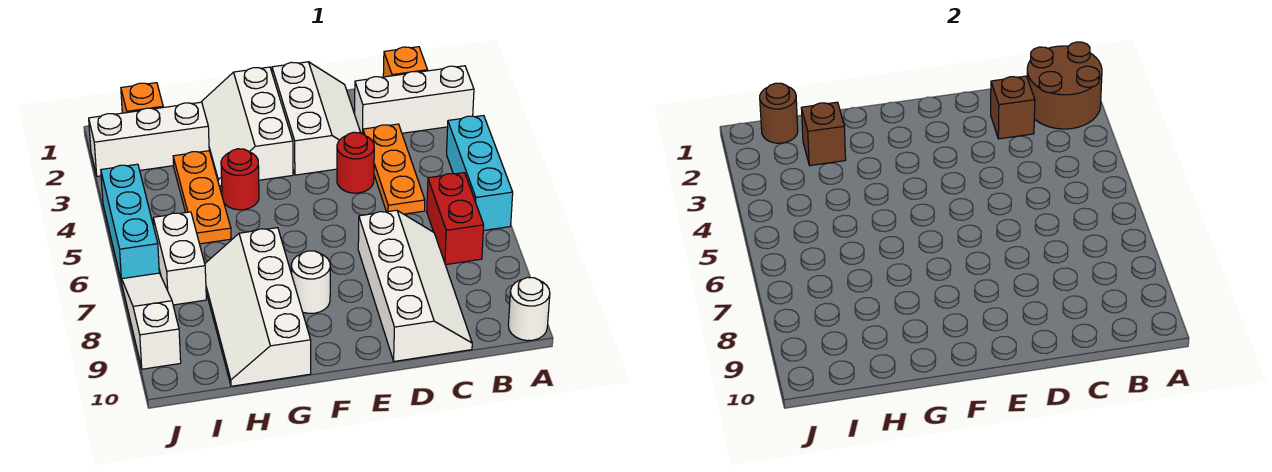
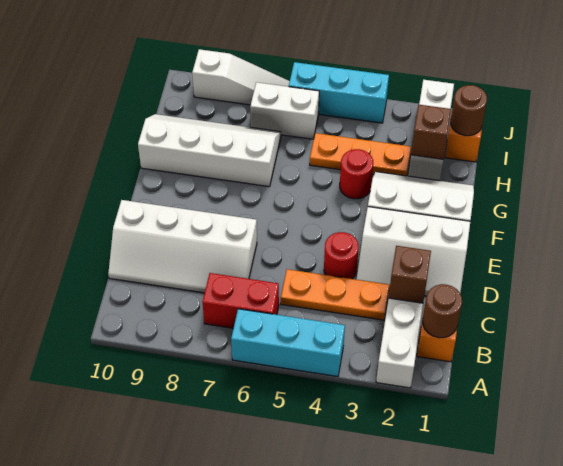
brown 2x2 round brick [1027,42,1102,129] -> brown 1x1 round brick [423,284,462,338]
white 1x1 round brick [508,277,550,341] -> none
white 1x1 round brick [291,251,330,313] -> none

